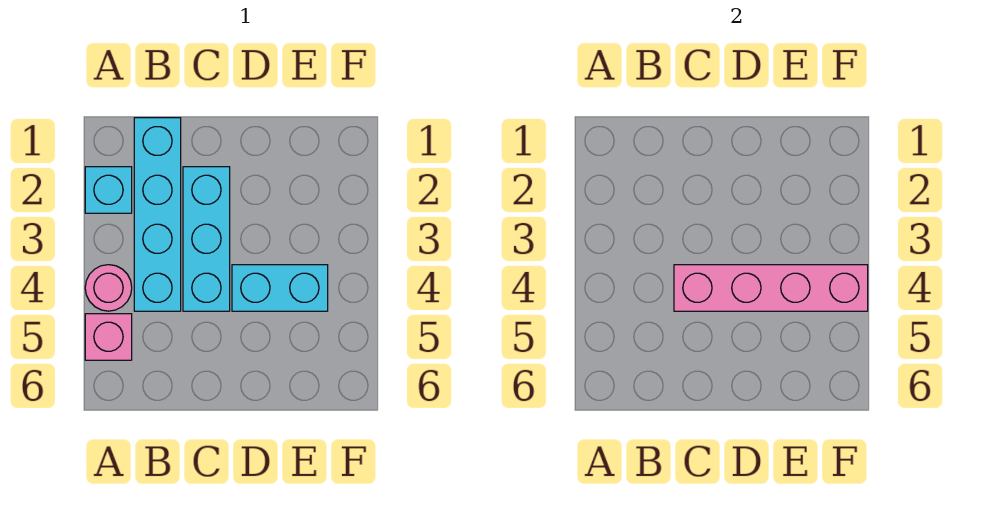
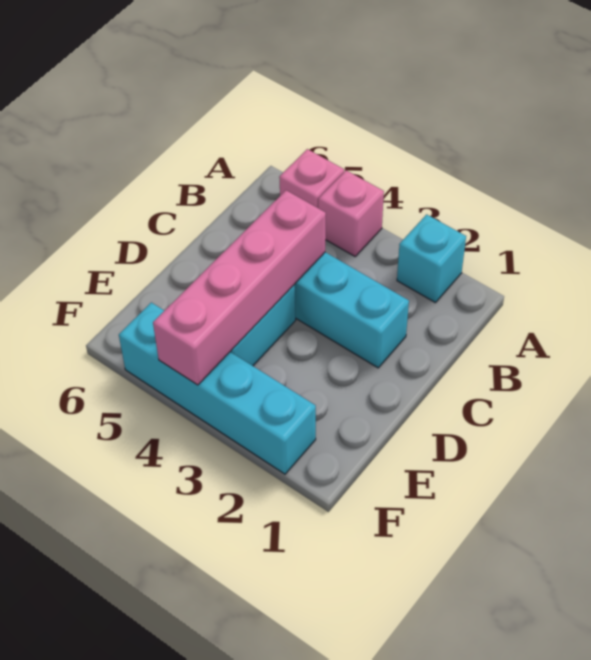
pink 1x1 round brick [85,265,132,311] -> pink 1x1 brick [318,170,384,256]
cyan 1x4 brick [134,118,181,311] -> cyan 1x4 brick moved to [119,302,316,474]

